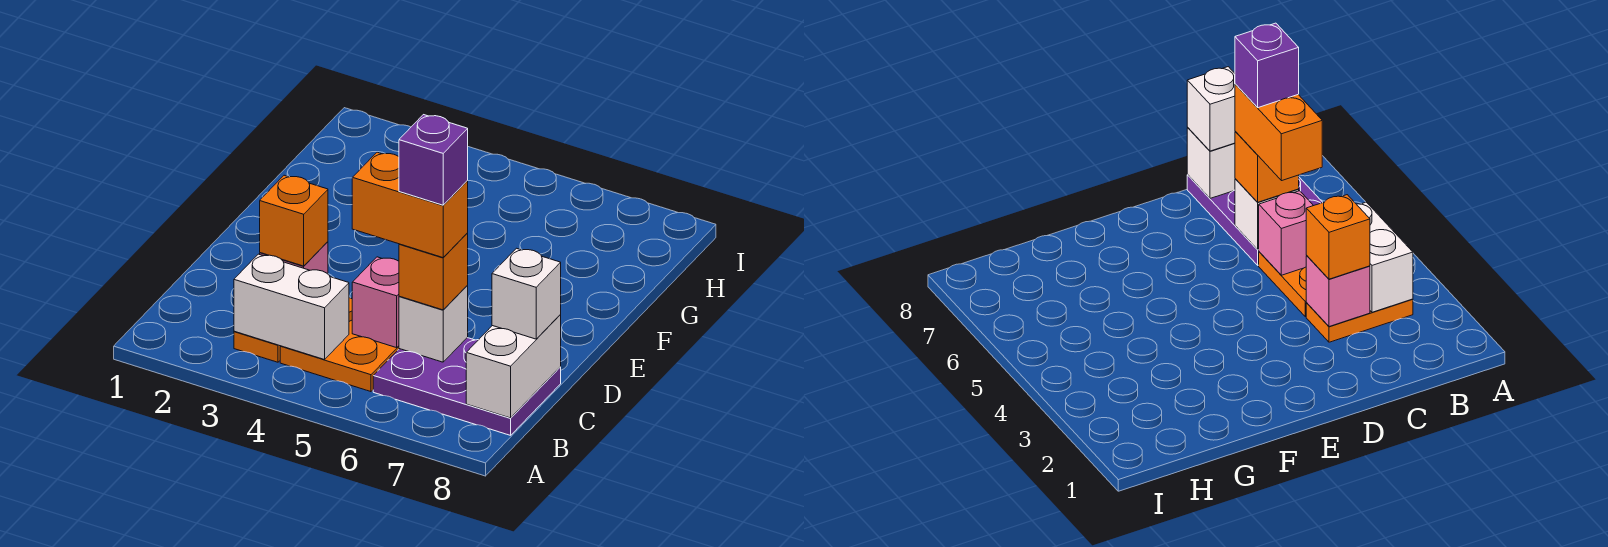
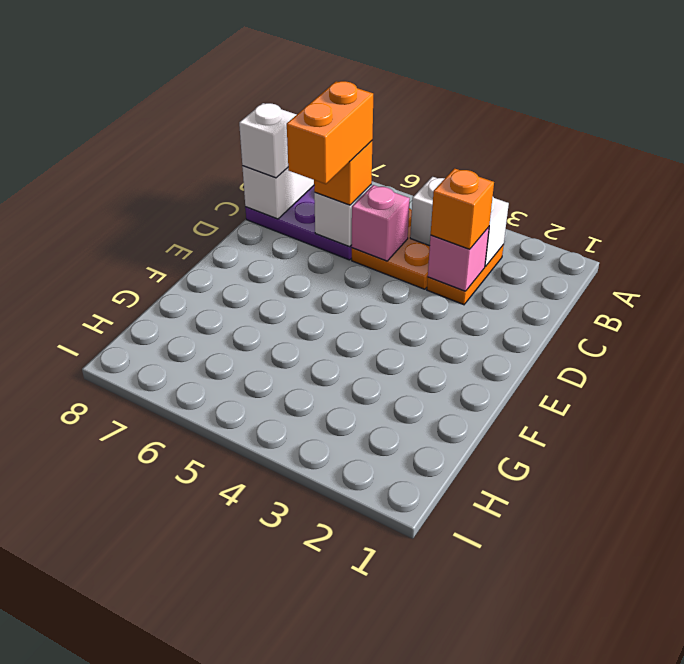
orange 1x2 brick [352,152,468,258] -> orange 1x2 brick turned to [287,81,373,184]
purple 1x1 brick [399,115,468,205] -> none

